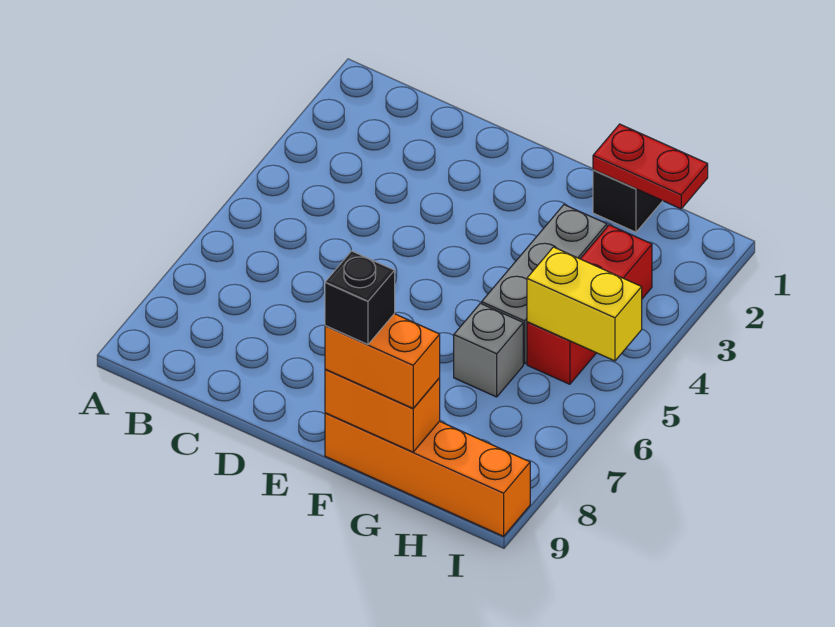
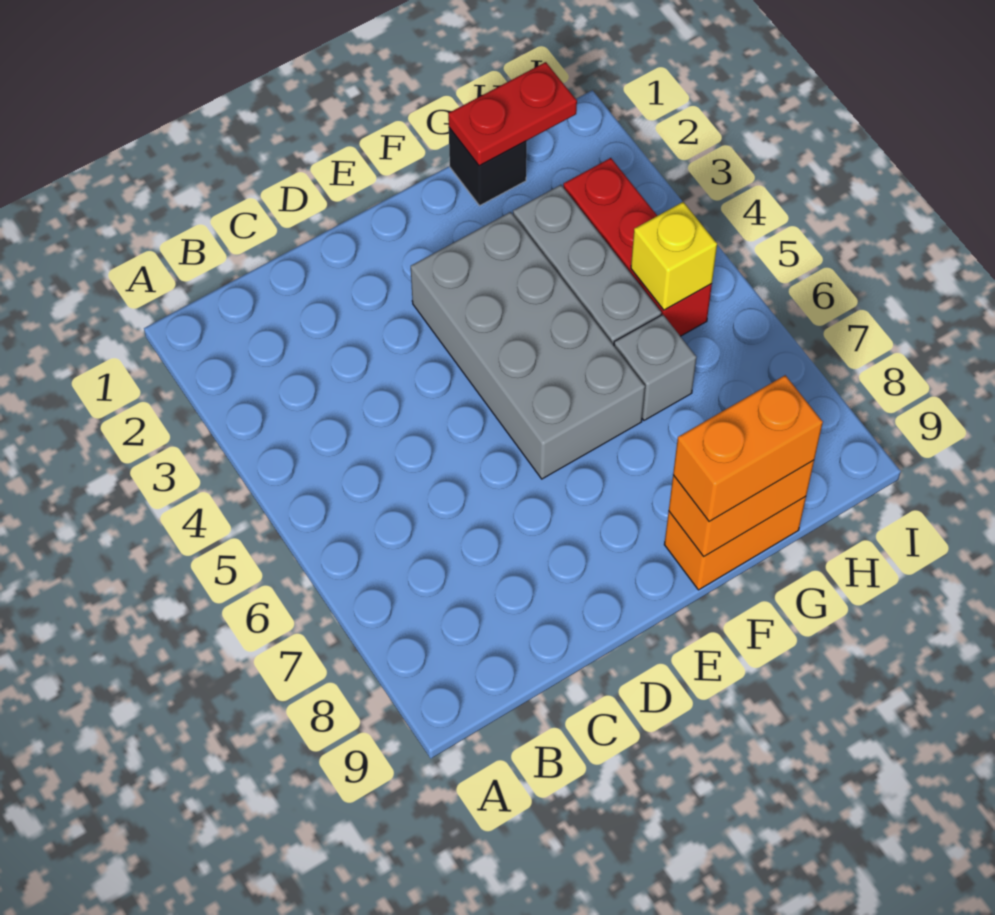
none -> grey 2x4 brick [411,212,645,479]
orange 1x4 brick [325,413,530,536] -> orange 1x2 brick [664,497,806,590]
black 1x1 brick [325,251,395,344] -> none
yellow 1x2 brick [527,247,642,361] -> yellow 1x1 brick [631,202,717,310]

